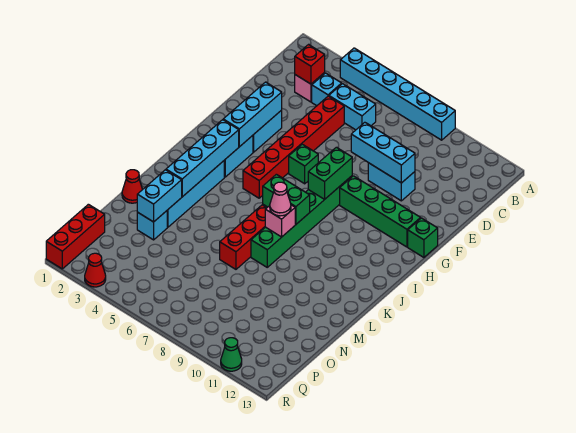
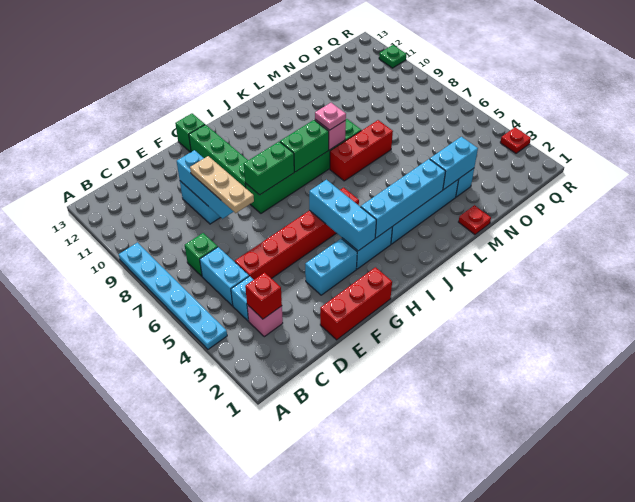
cyan 1x6 brick [340,48,455,140] -> cyan 1x6 plate [119,243,227,349]
none -> tan 1x3 plate [190,156,254,213]
cyan 1x3 brick [223,82,282,147] -> cyan 1x3 brick turned to [309,180,376,251]
green 1x1 brick [289,144,318,184] -> green 1x1 brick moved to [185,233,218,276]
green 1x2 brick [263,174,310,224] -> green 1x2 brick turned to [280,120,329,172]
pink 1x1 cone [270,182,291,216] -> pink 1x1 plate [315,103,346,130]
red 1x1 cone [122,170,143,203] -> red 1x1 plate [459,205,491,235]
red 1x3 brick [46,204,105,269] -> red 1x3 brick moved to [320,267,392,340]
red 1x1 cone [85,253,106,287] -> red 1x1 plate [500,127,531,153]
green 1x1 cone [221,338,242,371] -> green 1x1 plate [379,45,406,68]

